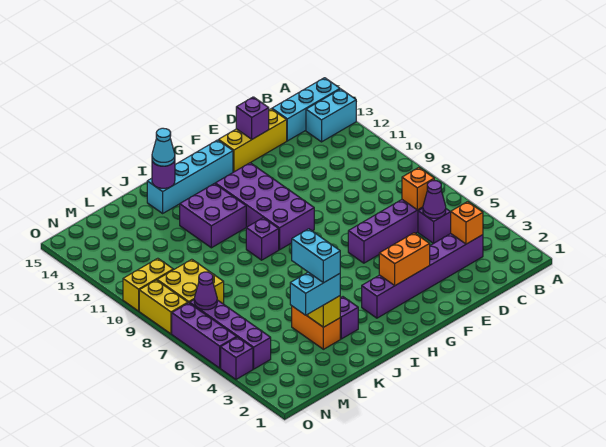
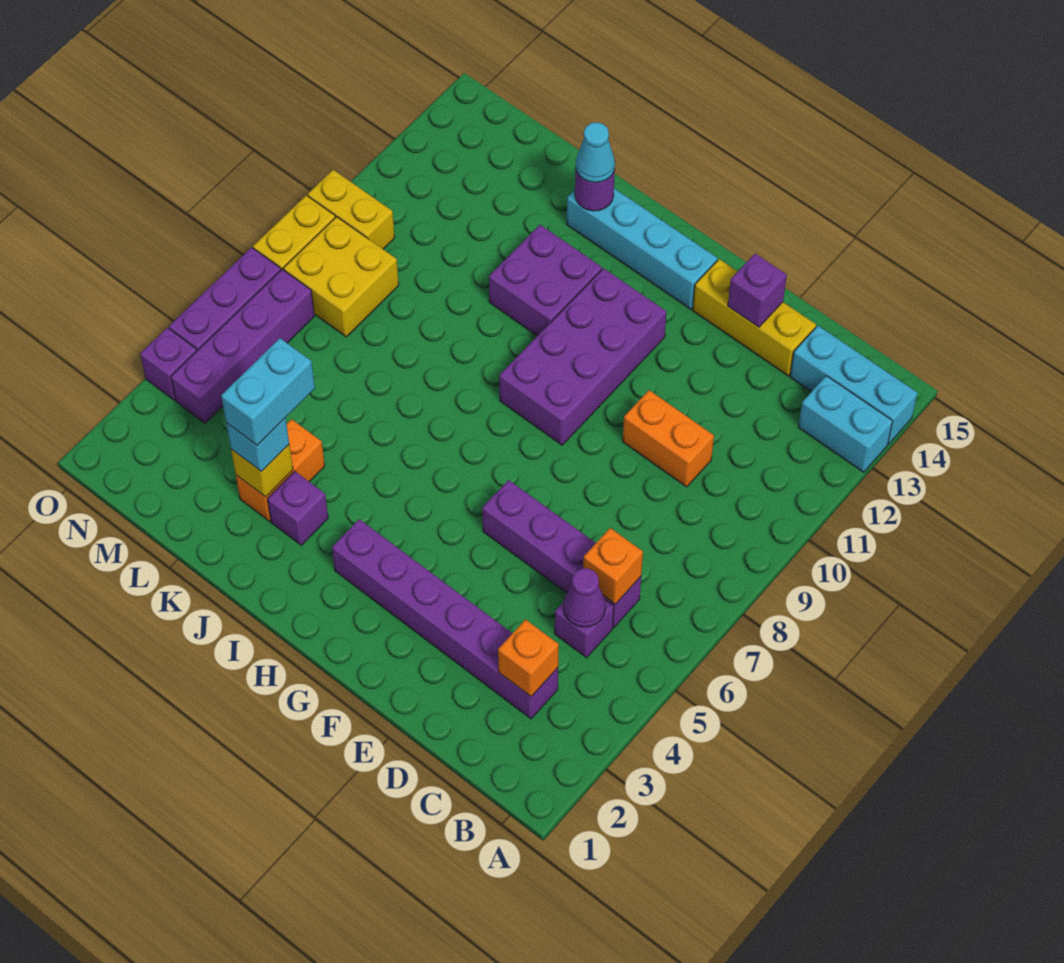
orange 1x2 brick [379,233,430,285] -> orange 1x2 brick moved to [623,390,714,487]
purple 1x1 brick [246,218,279,260] -> none
cyan 1x2 brick [290,272,340,315] -> cyan 1x1 brick [226,418,289,472]
purple 1x1 cone [194,272,217,310] -> none

